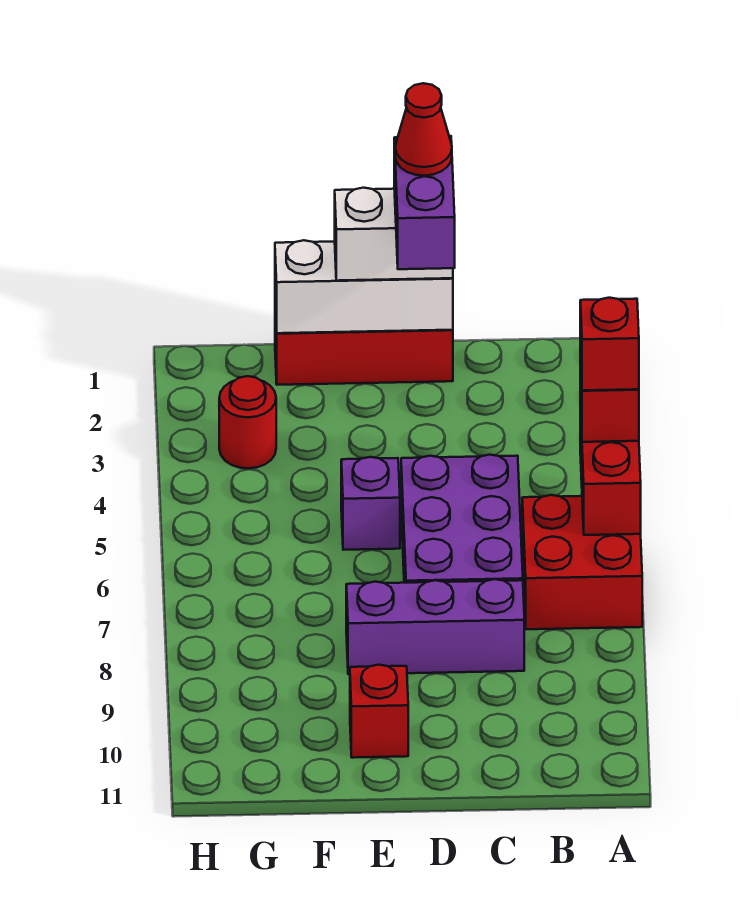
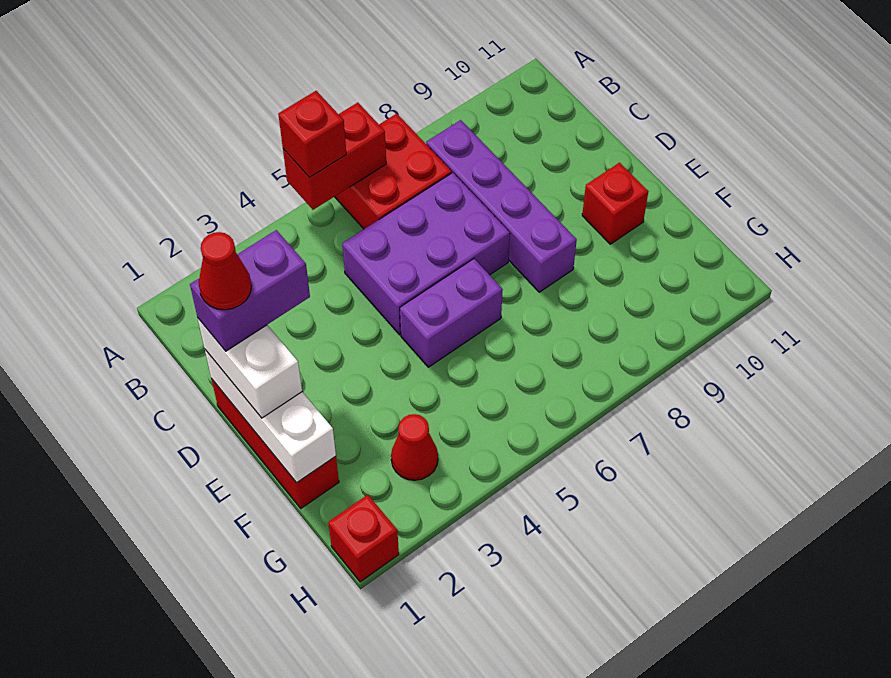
red 1x1 brick [580,298,639,390] -> red 1x1 brick moved to [328,495,399,582]
purple 1x3 brick [346,579,524,674] -> purple 1x4 brick [426,120,577,292]
purple 1x1 brick [341,457,400,550] -> purple 1x2 brick [400,259,503,367]
red 1x1 round brick [219,376,276,469] -> red 1x1 cone [391,414,438,480]

